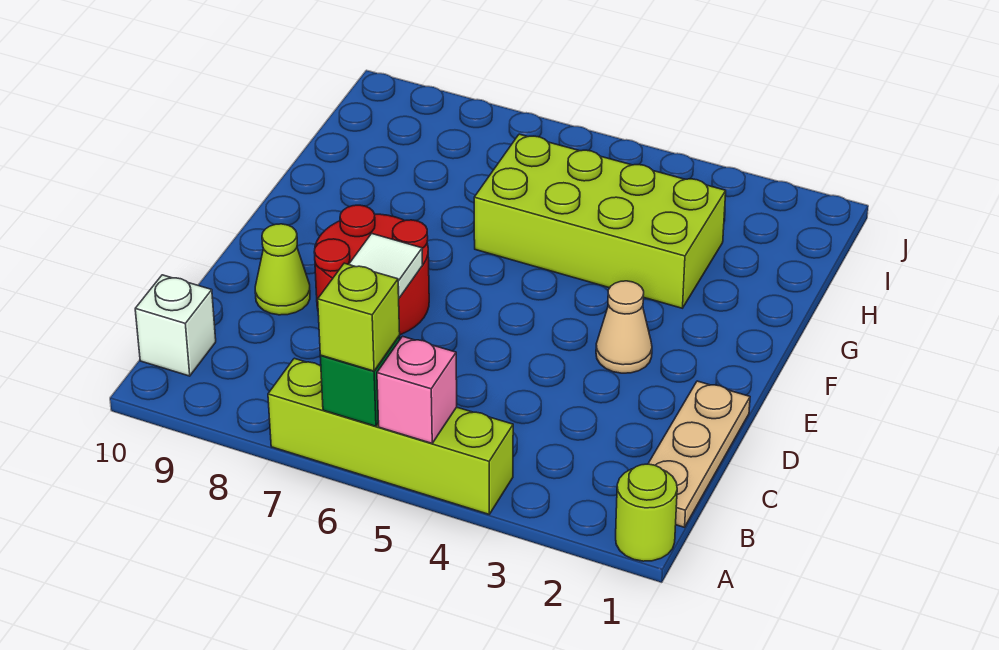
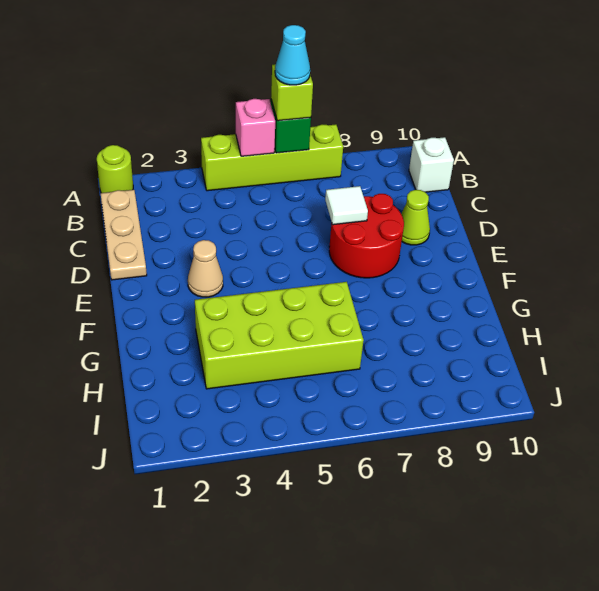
none -> cyan 1x1 cone [275,25,310,85]

